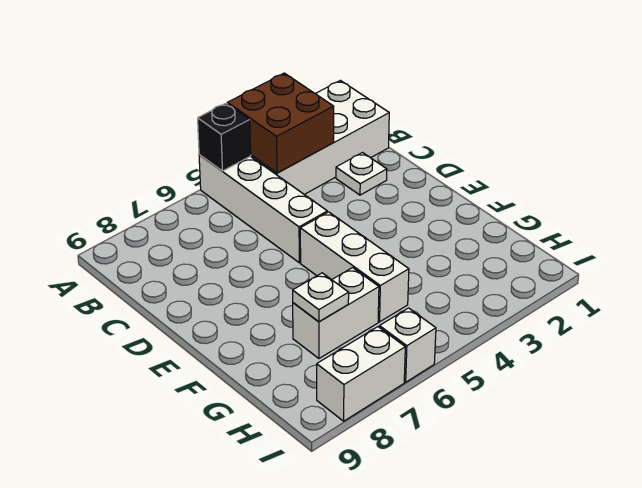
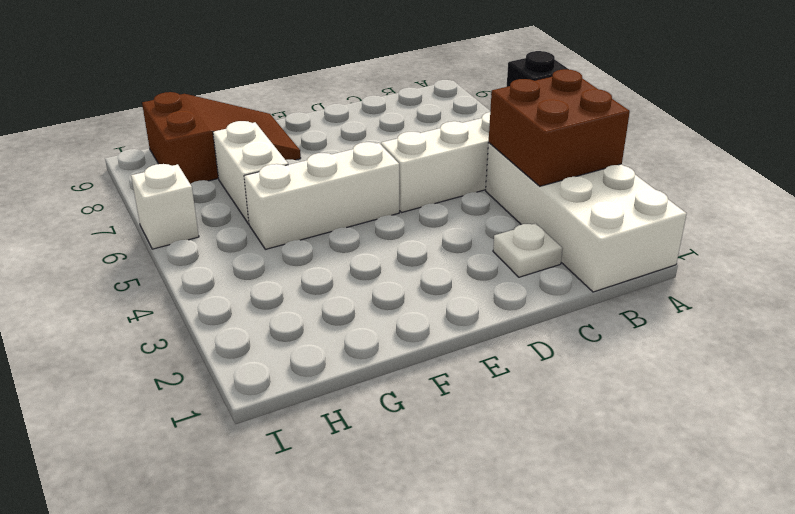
none -> brown 2x3 slope [142,92,301,184]
white 1x1 plate [293,273,349,322] -> none
white 1x2 brick [317,327,405,421] -> none

